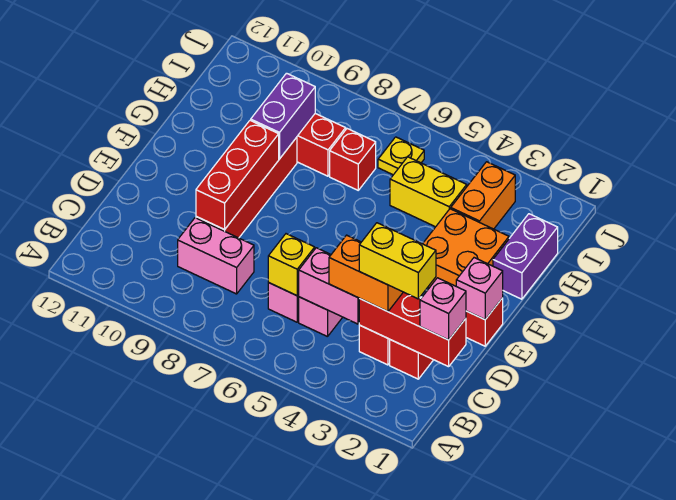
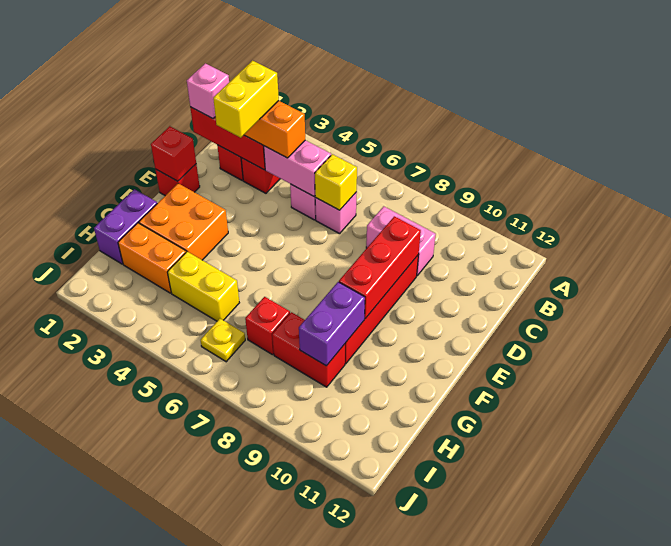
yellow 1x2 brick [359,223,436,299] -> yellow 1x2 brick turned to [213,61,279,138]
pink 1x1 brick [456,258,503,320] -> red 1x1 brick [151,126,196,181]
orange 1x2 brick [451,162,515,229] -> orange 1x2 brick turned to [118,223,186,293]

